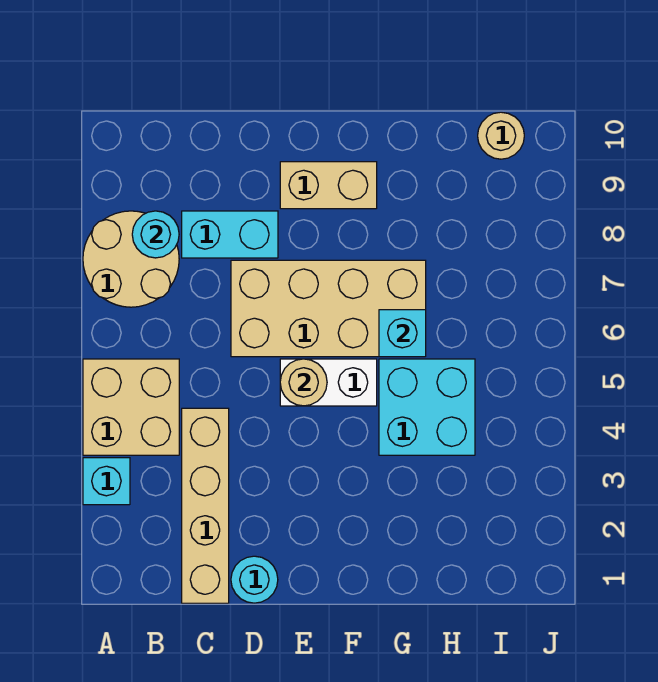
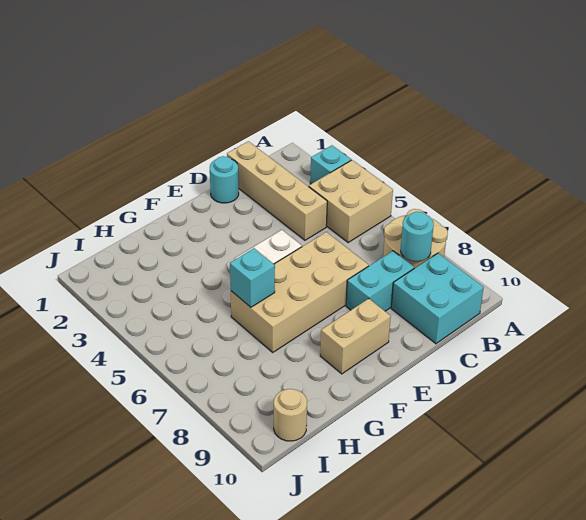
tan 1x1 round brick [280,359,327,406] -> none
cyan 2x2 brick [379,359,475,455] -> cyan 2x2 brick moved to [391,253,484,344]

